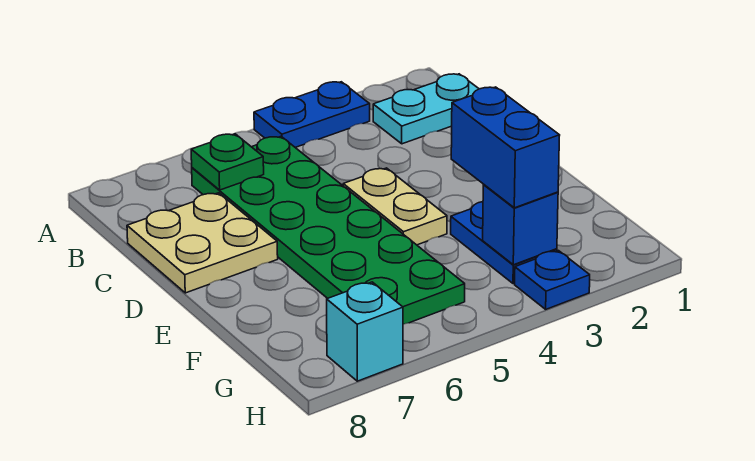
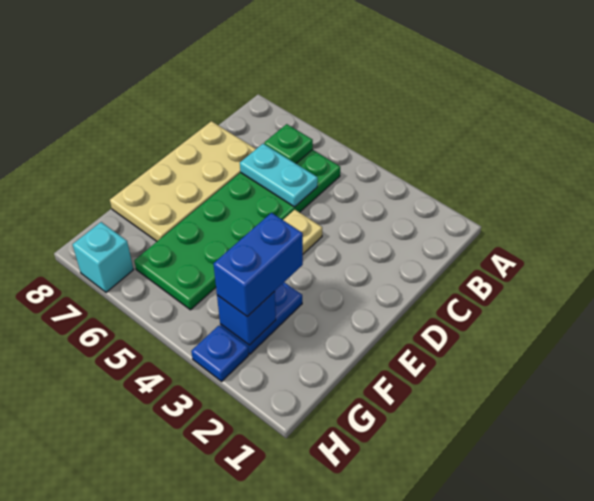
blue 1x2 plate [254,82,370,148] -> none
cyan 1x2 plate [373,74,479,144] -> cyan 1x2 plate moved to [240,144,318,207]
tan 2x2 plate [127,193,278,293] -> tan 2x4 plate [110,121,256,241]

